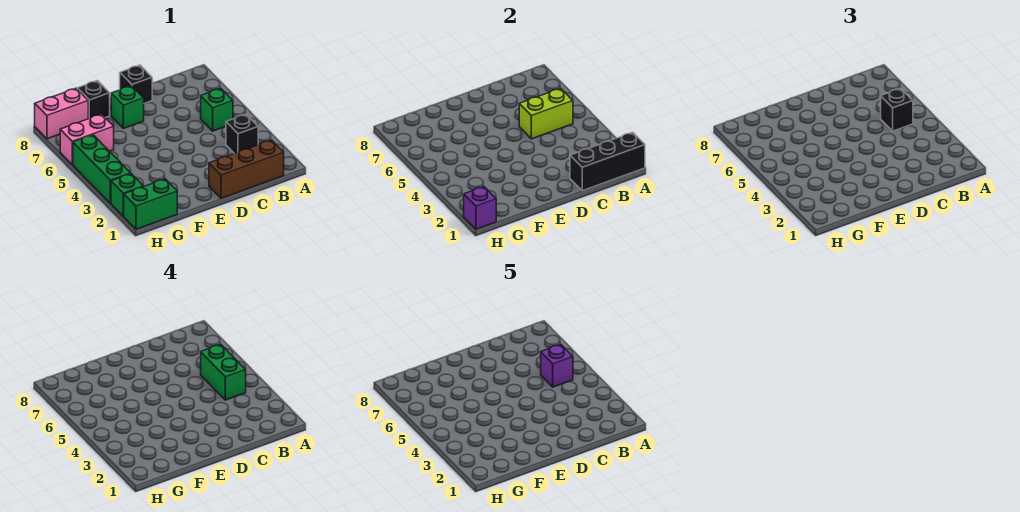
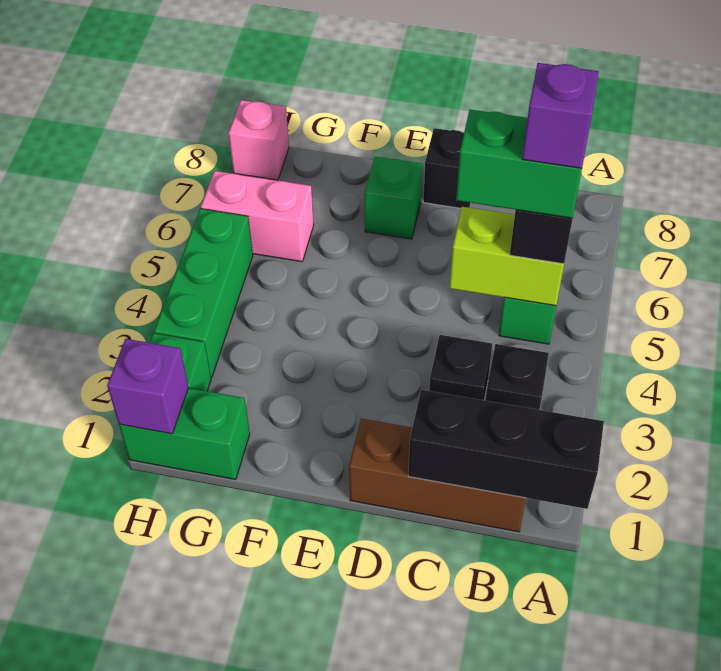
green 1x2 brick [201,344,246,400] -> green 1x2 brick turned to [456,110,582,218]
black 1x1 brick [77,81,110,119] -> black 1x1 brick moved to [429,335,492,400]
pink 1x2 brick [35,88,88,139] -> pink 1x1 brick [229,100,289,180]

